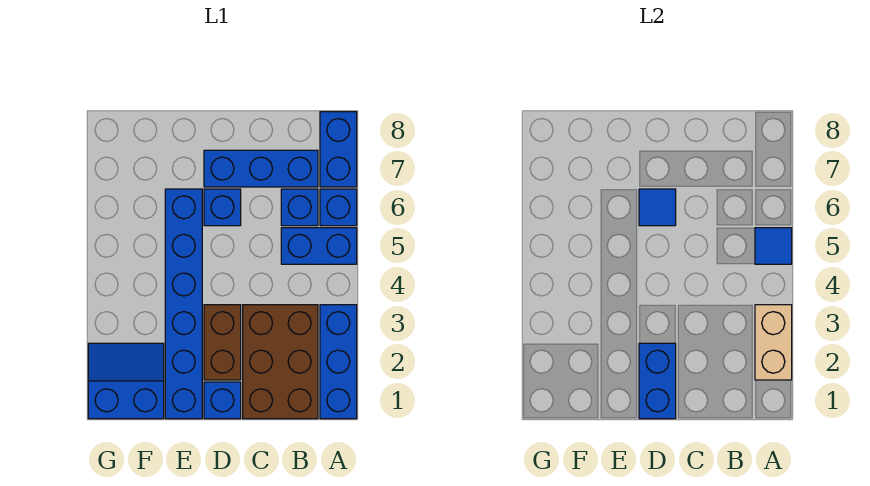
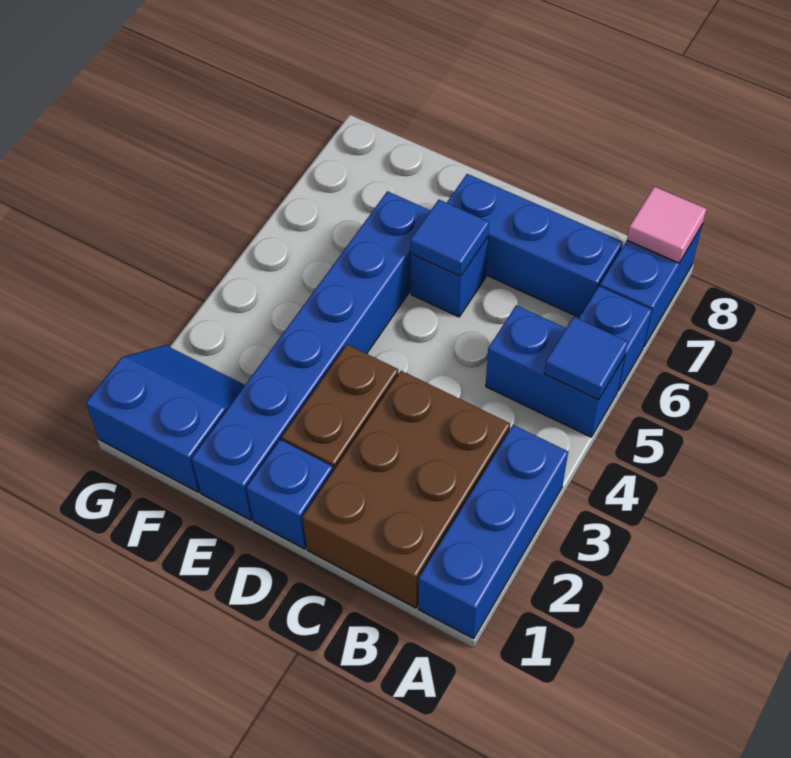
tan 1x2 brick [755,305,792,380] -> none
none -> pink 1x1 tile [627,187,706,263]
blue 1x1 brick [281,189,318,226] -> none
blue 1x2 brick [639,343,676,419] -> none

